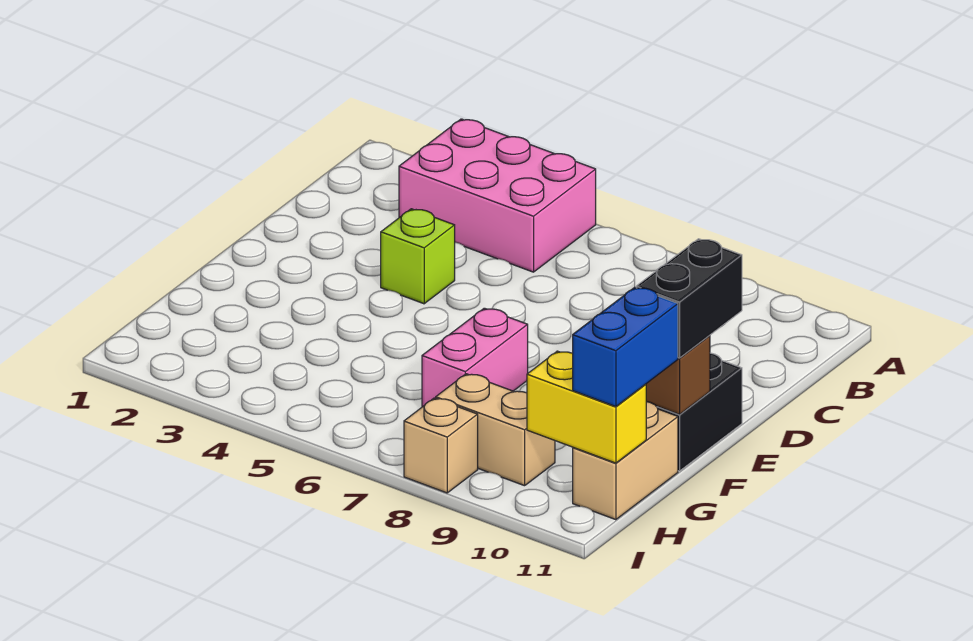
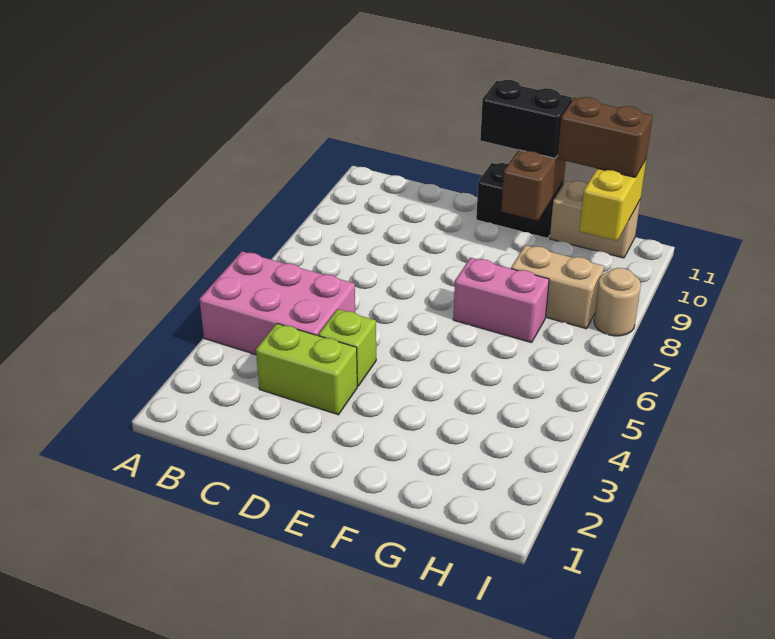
pink 2x3 brick [399,119,596,272] -> pink 2x3 brick turned to [200,252,355,355]
none -> lime 1x2 brick [256,324,357,415]
blue 1x2 brick [573,287,678,407] -> brown 1x2 brick [557,97,653,177]
tan 1x2 brick [436,374,555,486] -> tan 1x2 brick turned to [511,245,604,329]
tan 1x1 brick [404,398,478,493] -> tan 1x1 round brick [594,268,641,336]

